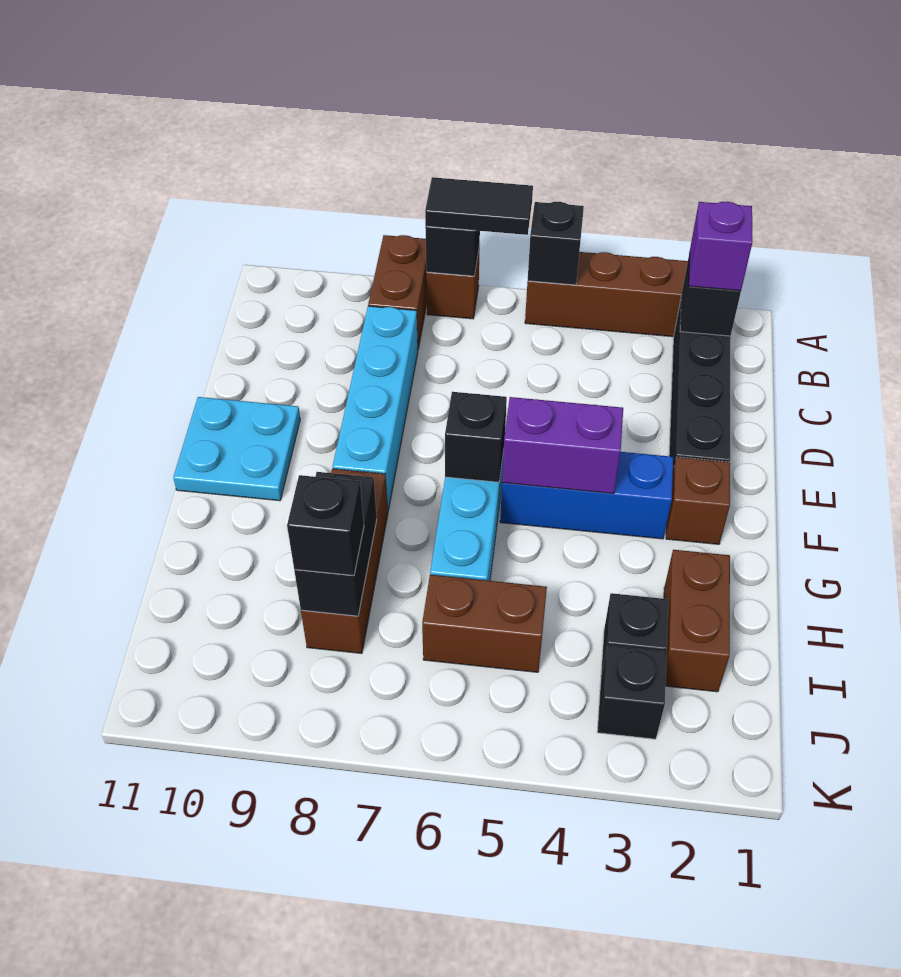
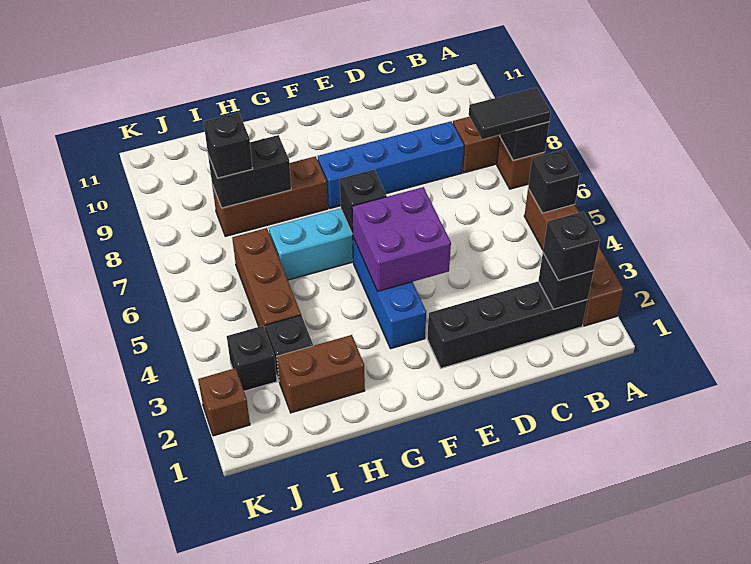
black 1x2 tile [425,177,533,235] -> black 1x2 tile turned to [469,88,551,139]
purple 1x1 brick [689,202,752,291] -> black 1x1 brick [543,212,600,280]
cyan 1x4 brick [333,306,418,510] -> blue 1x4 brick [318,121,464,208]
cyan 2x2 plate [173,397,300,501] -> none
brown 1x1 brick [666,457,730,544] -> brown 1x1 brick moved to [198,368,250,436]
purple 1x2 brick [502,397,623,494] -> purple 2x2 brick [352,187,451,291]
brown 1x2 brick [422,575,547,672] -> brown 1x3 brick [232,228,301,331]

